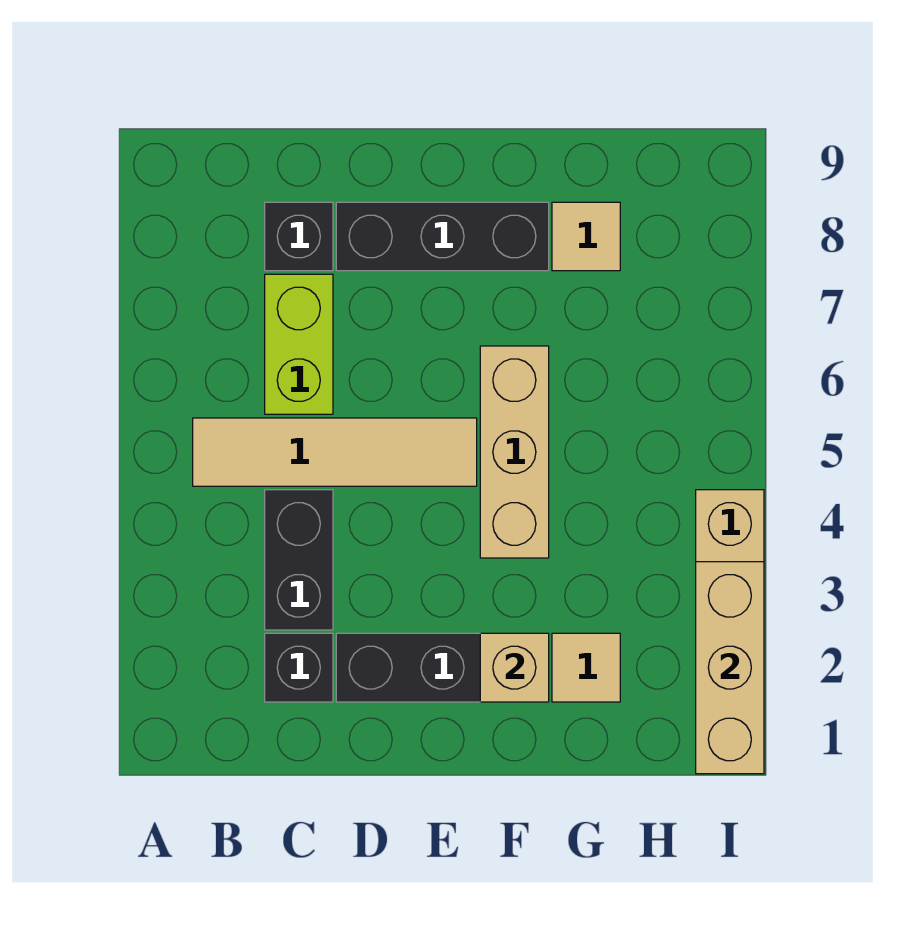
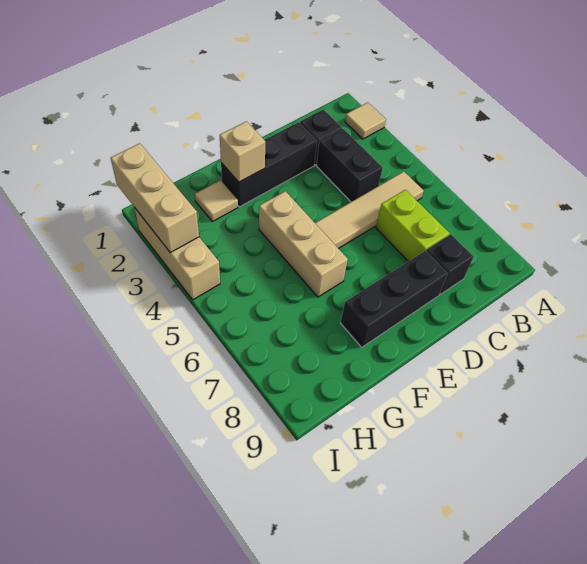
tan 1x1 tile [552,202,620,271] -> tan 1x1 tile moved to [345,103,386,139]

